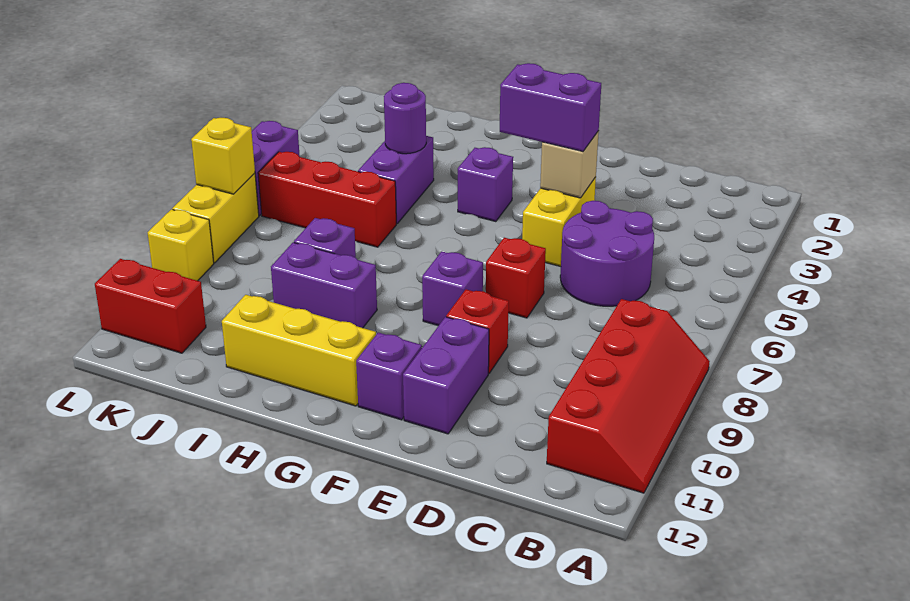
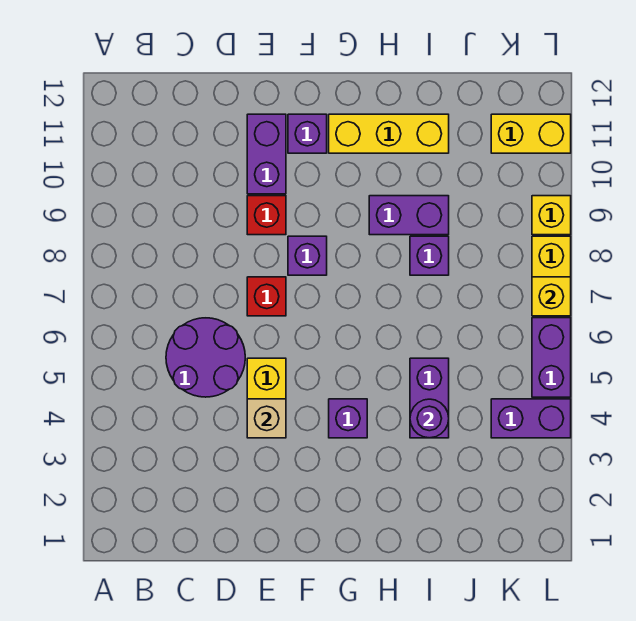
red 2x4 slope [547,299,710,493] -> none
purple 1x2 brick [500,63,601,152] -> purple 1x2 brick moved to [491,399,571,438]
red 1x3 brick [258,152,396,247] -> none
red 1x2 brick [95,259,206,353] -> yellow 1x2 brick [491,114,571,153]

